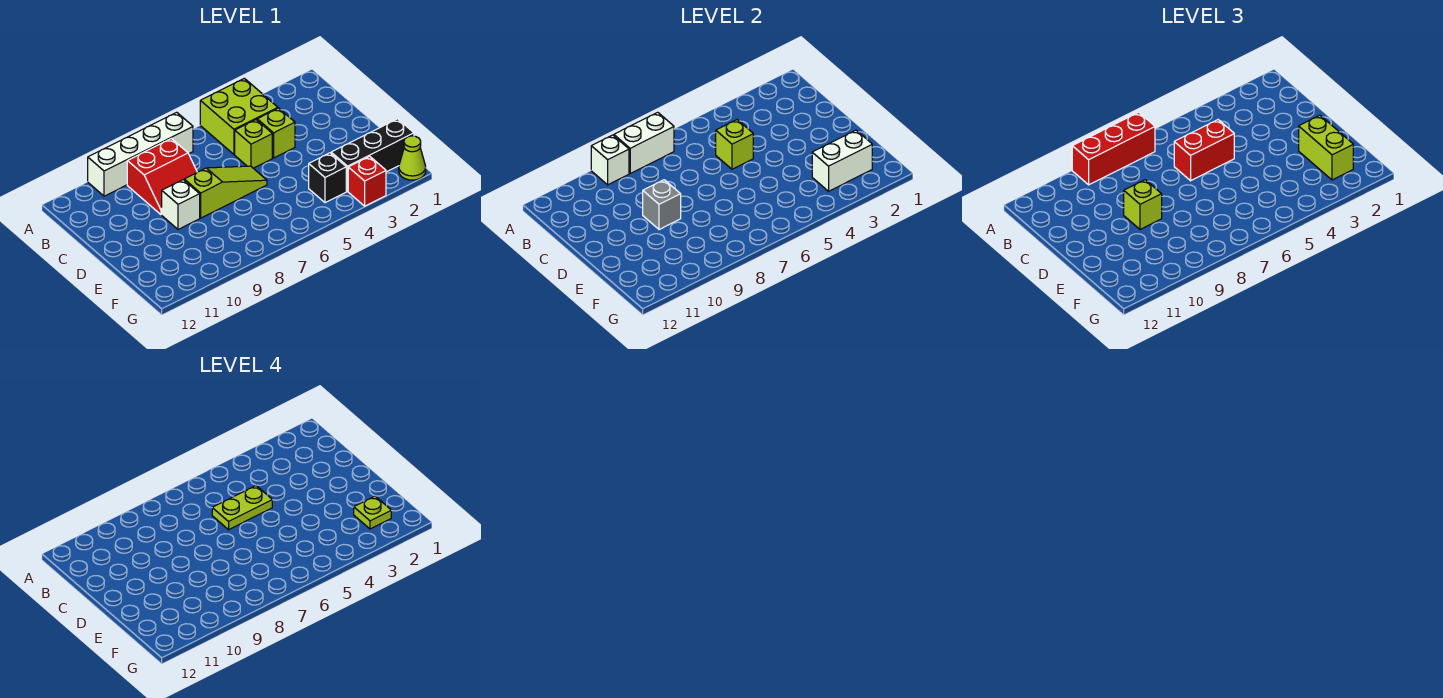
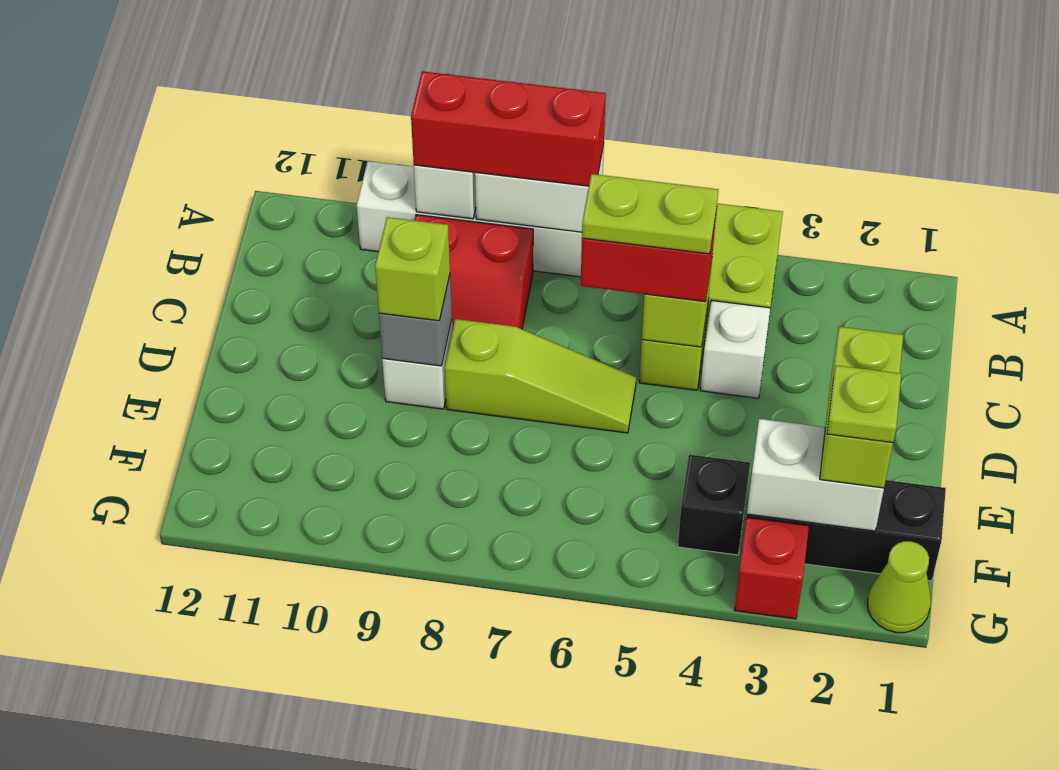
lime 1x1 brick [257,108,295,158] -> white 1x1 brick [700,301,770,398]

